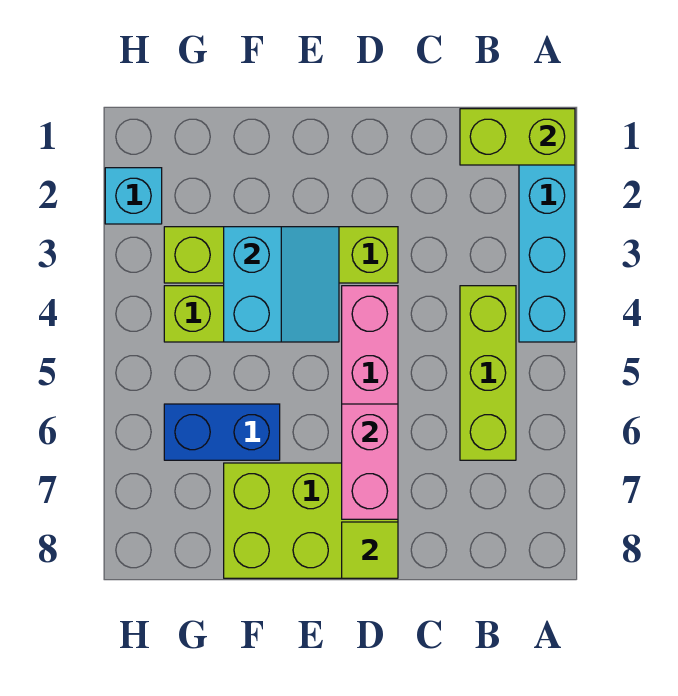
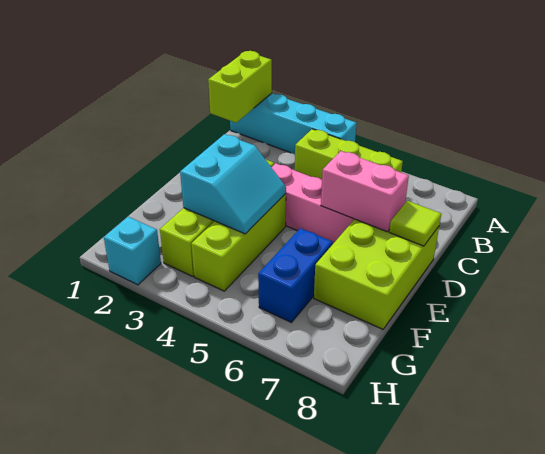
cyan 2x2 slope [224,227,339,342] -> cyan 2x2 slope turned to [180,134,286,234]

